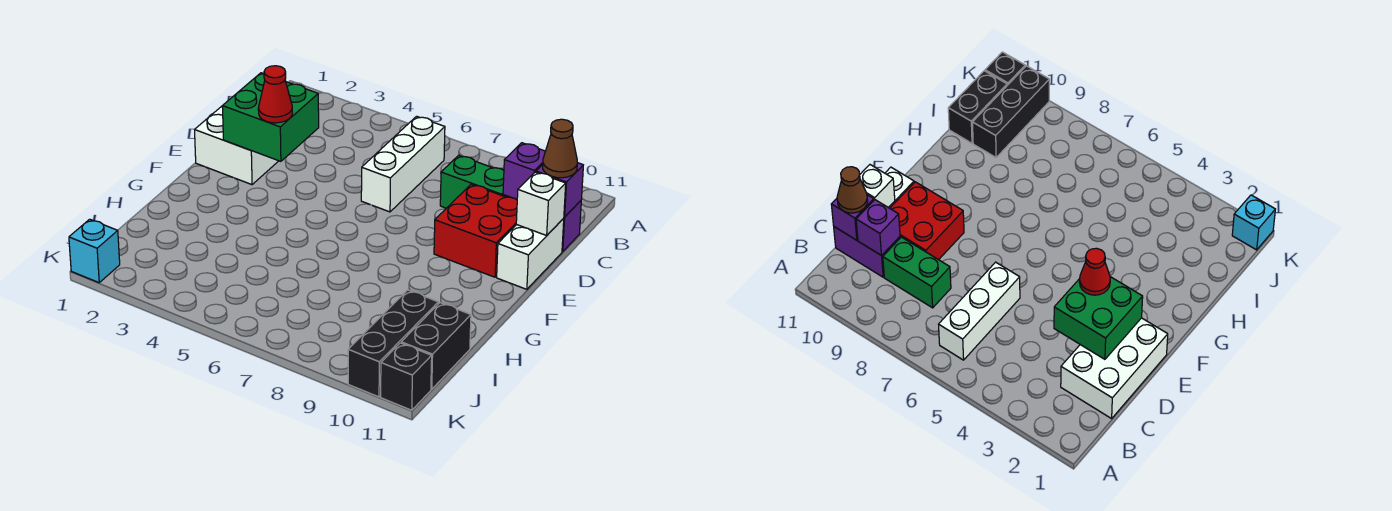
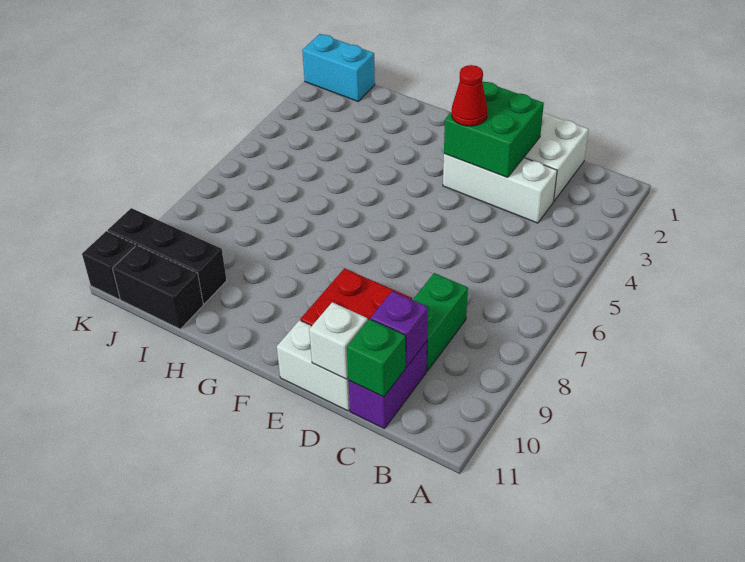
white 1x3 brick [361,116,445,212] -> white 1x3 brick moved to [443,154,557,223]
purple 1x1 brick [536,163,583,217] -> green 1x1 brick [347,319,406,397]
brown 1x1 cone [543,119,577,178] -> none
cyan 1x1 brick [69,219,120,283] -> cyan 1x2 brick [302,34,375,101]

